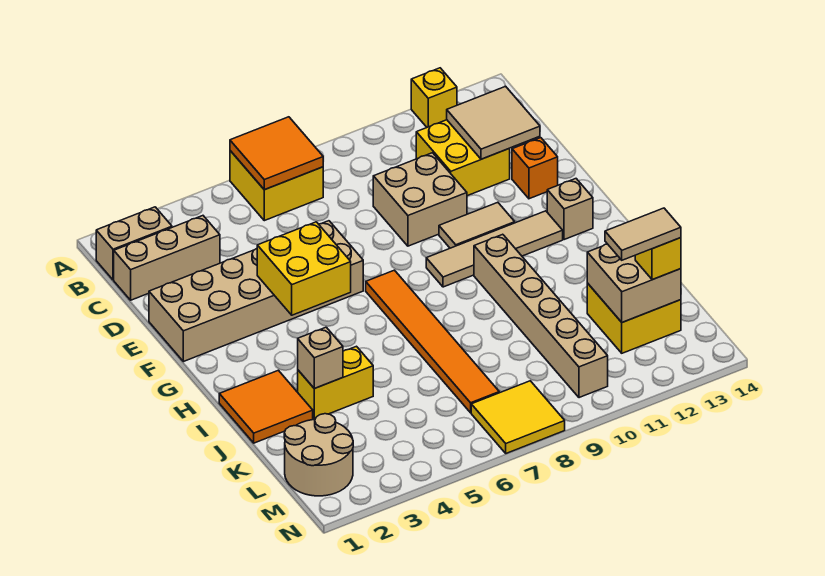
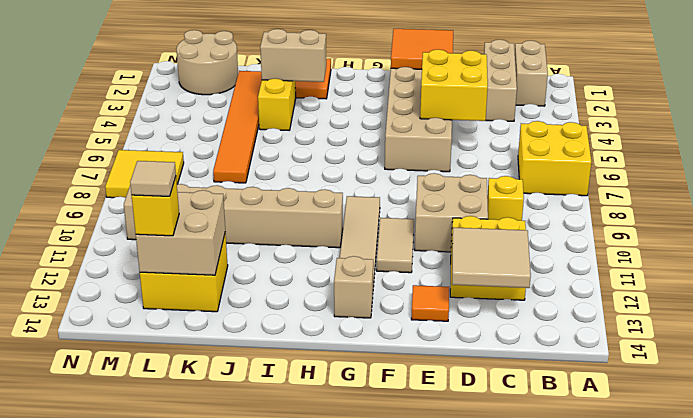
orange 2x2 tile [230,117,323,190] -> orange 2x2 tile moved to [391,29,453,69]
yellow 1x1 brick [411,68,457,127] -> yellow 1x1 brick moved to [487,176,524,220]
orange 1x1 brick [512,138,558,199] -> orange 1x1 tile [411,285,449,321]
yellow 2x2 brick [257,222,351,315] -> yellow 2x2 brick moved to [420,50,488,121]
orange 1x6 tile [366,270,499,413] -> orange 1x6 tile turned to [213,71,262,183]
tan 1x1 brick [298,327,343,388] -> tan 1x2 brick [260,29,326,82]
tan 1x2 tile [605,208,681,260] -> tan 1x1 tile [130,161,176,196]

